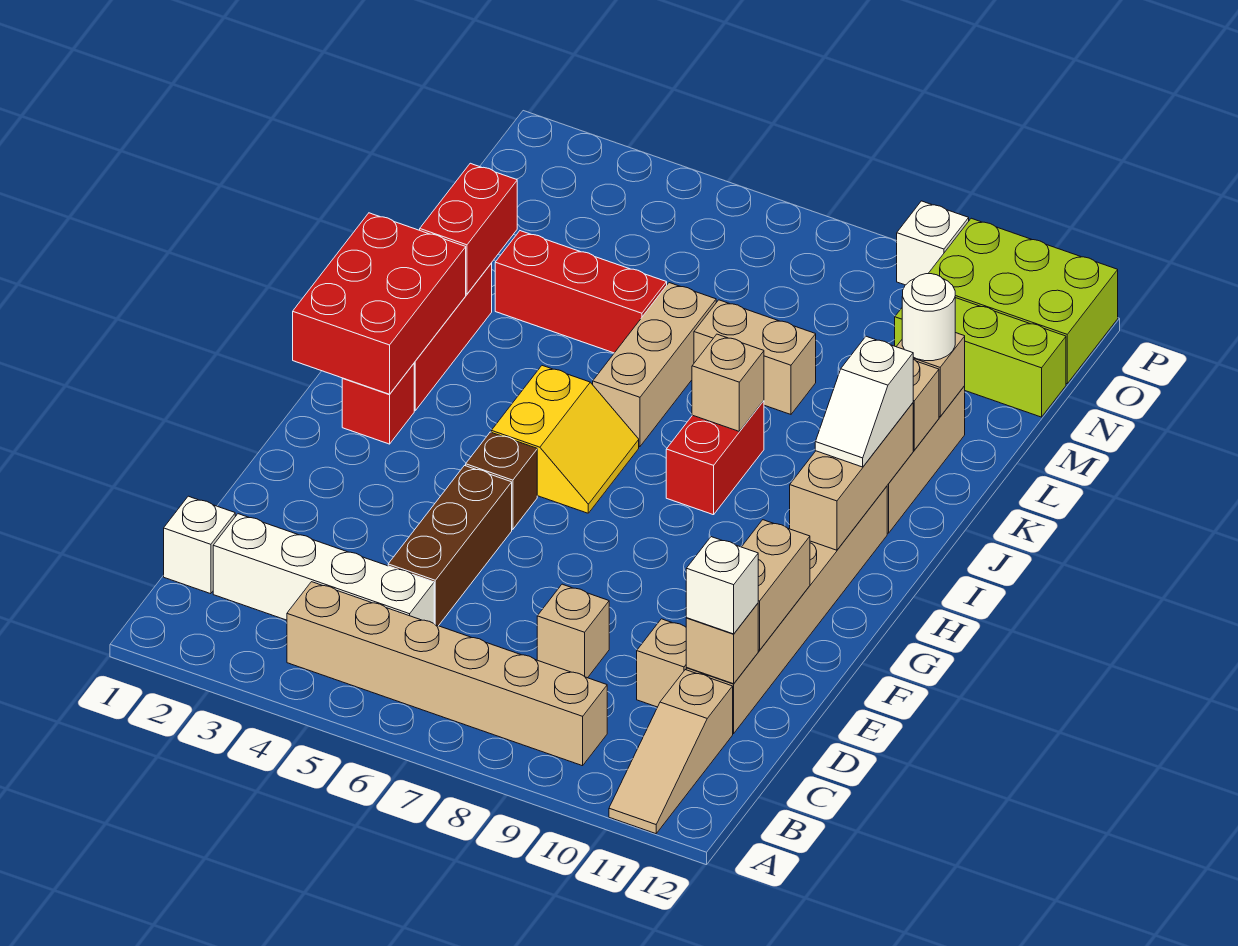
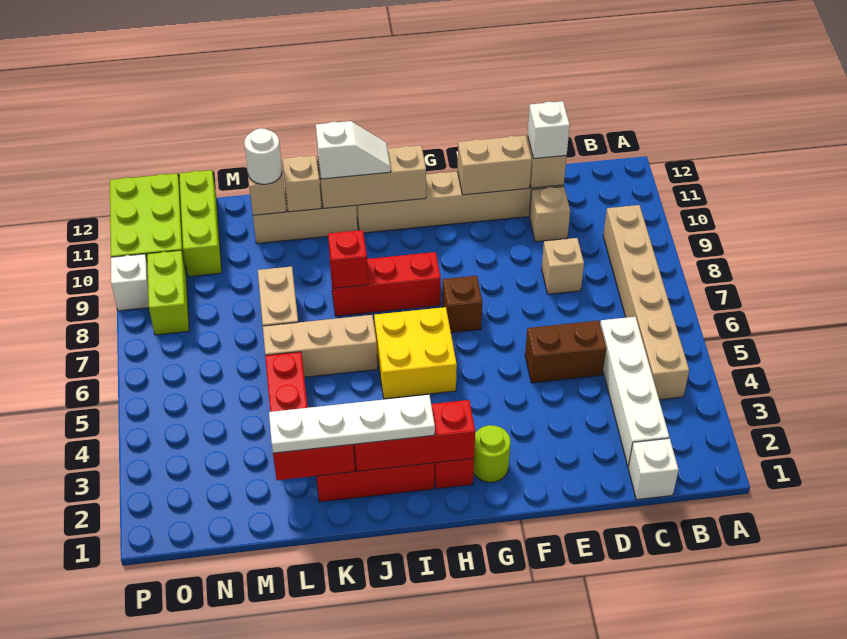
tan 1x3 slope [609,670,733,834] -> none
brown 1x3 brick [388,466,512,626] -> brown 1x2 brick [525,321,606,383]
none -> lime 1x1 round brick [473,425,510,482]
brown 1x1 brick [466,432,537,529] -> brown 1x1 brick moved to [442,276,482,333]
red 2x3 brick [293,213,466,394] -> red 1x3 brick [353,400,475,471]
yellow 2x2 slope [491,366,639,513] -> yellow 2x2 brick [374,307,457,399]
none -> white 1x4 plate [269,395,435,453]
red 1x2 brick [666,401,764,515] -> red 1x3 brick [330,252,441,316]
tan 1x1 brick [692,334,764,432] -> red 1x1 brick [328,230,368,289]
none -> lime 1x2 brick [147,250,189,335]

